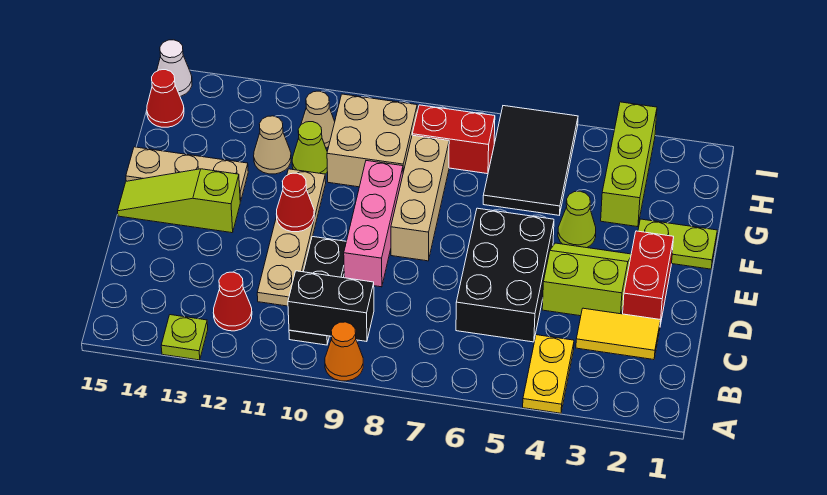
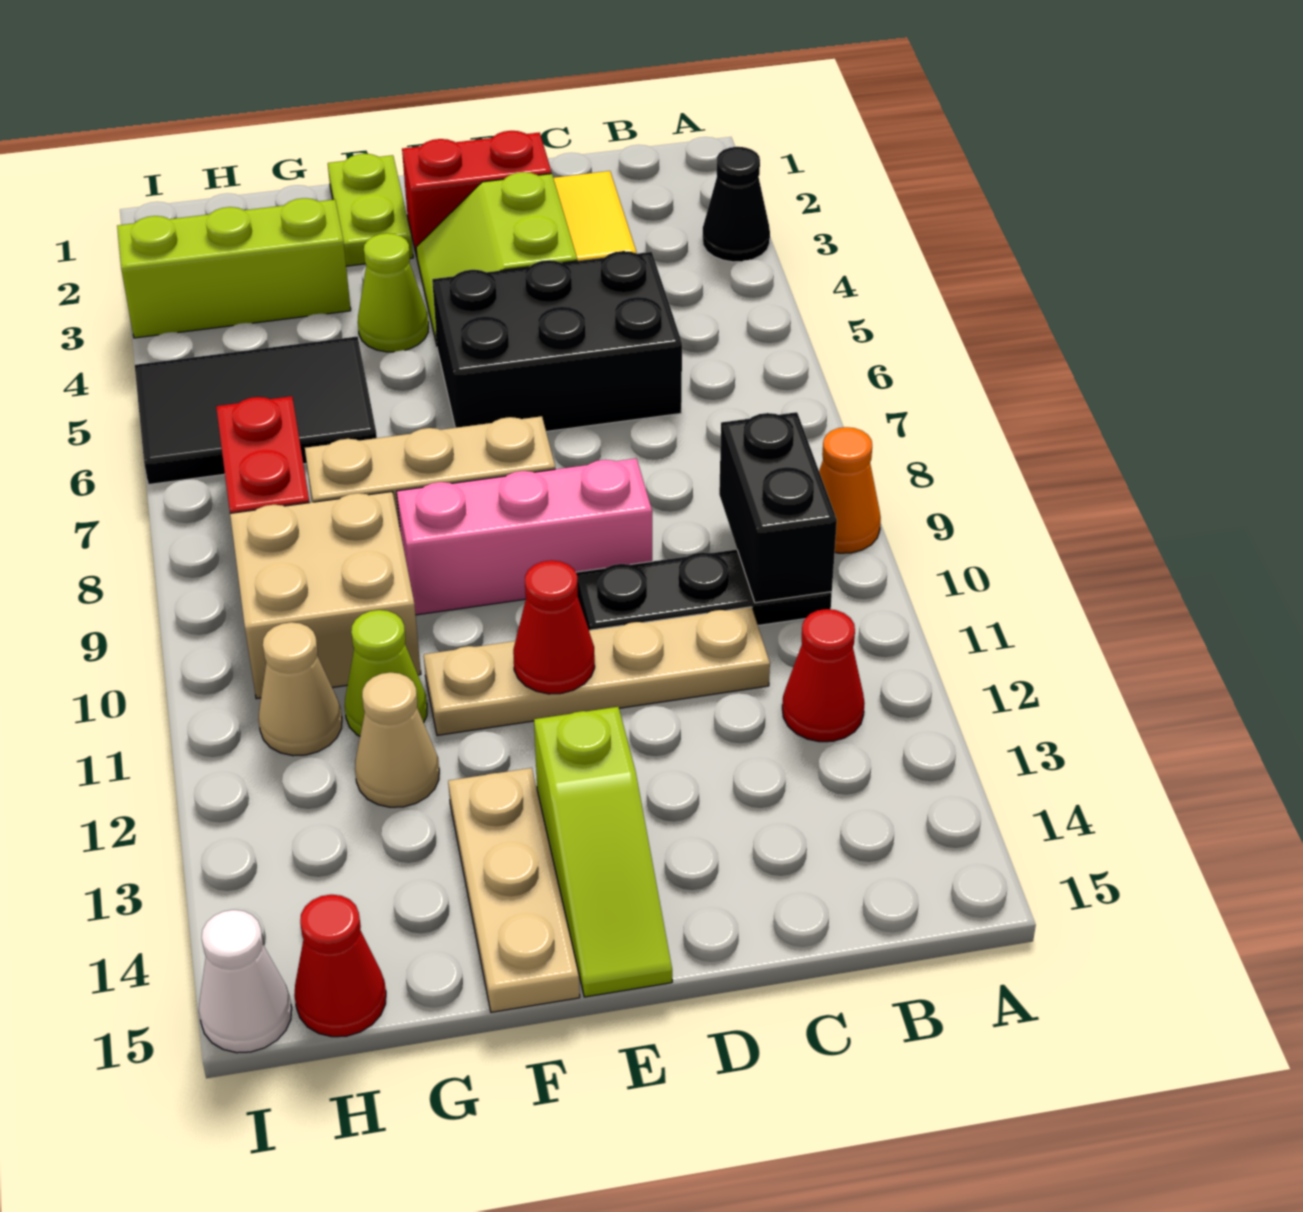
none -> black 1x1 cone [703,147,770,262]
yellow 1x2 plate [523,335,574,413] -> none
lime 1x1 plate [161,315,208,360] -> none

